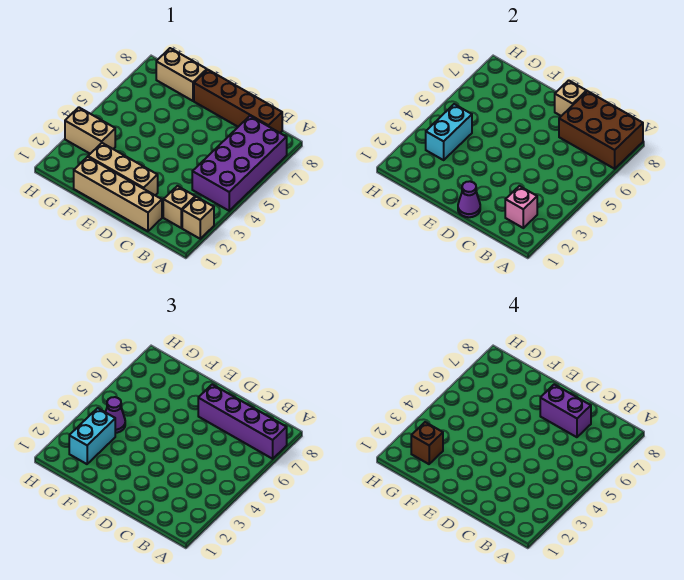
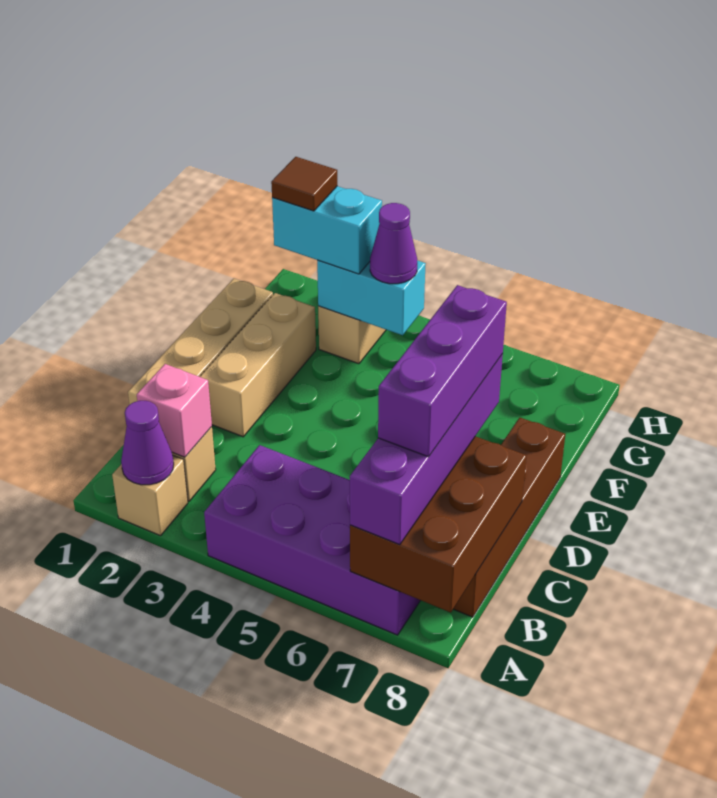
purple 1x2 brick [540,384,591,437] -> purple 1x3 brick [378,285,507,457]
purple 1x1 cone [458,181,480,217] -> purple 1x1 cone moved to [121,401,174,485]
tan 1x1 brick [555,80,587,116] -> none
tan 1x2 brick [156,48,207,101] -> none
brown 1x1 brick [411,422,443,464] -> brown 1x1 tile [271,157,337,211]

